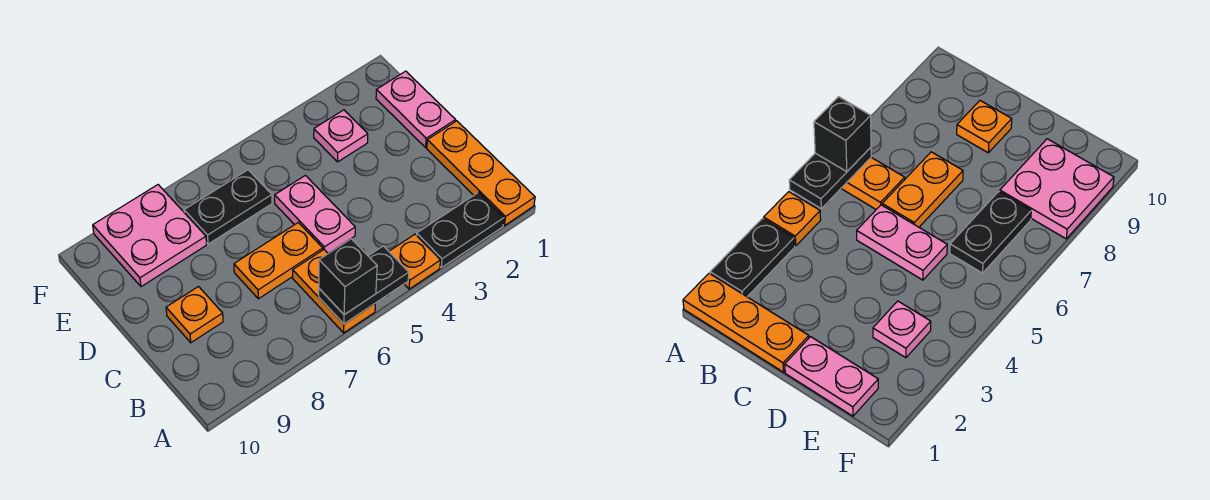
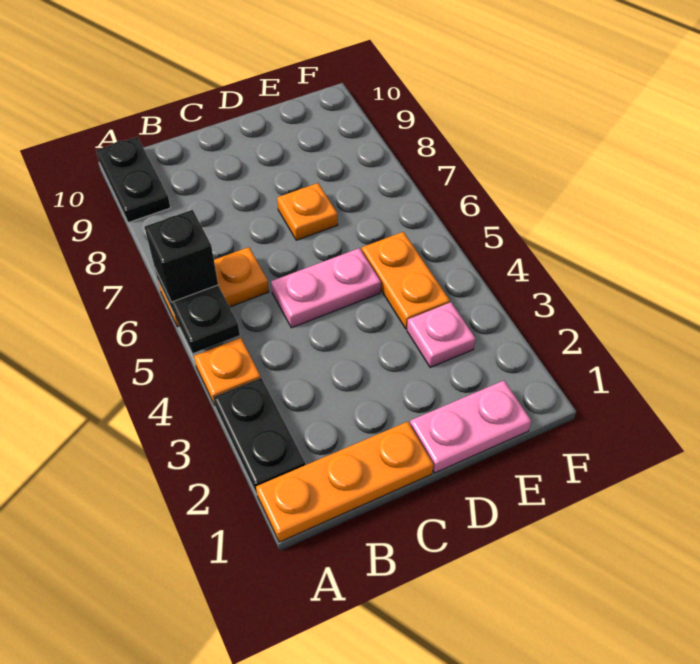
orange 1x2 plate [234,222,323,299] -> orange 1x2 plate moved to [362,232,450,329]
orange 1x1 plate [166,287,223,343] -> orange 1x1 plate moved to [277,183,338,240]
black 1x2 plate [184,170,272,244] -> black 1x2 plate moved to [96,137,170,223]
pink 2x2 plate [93,185,206,287] -> none

